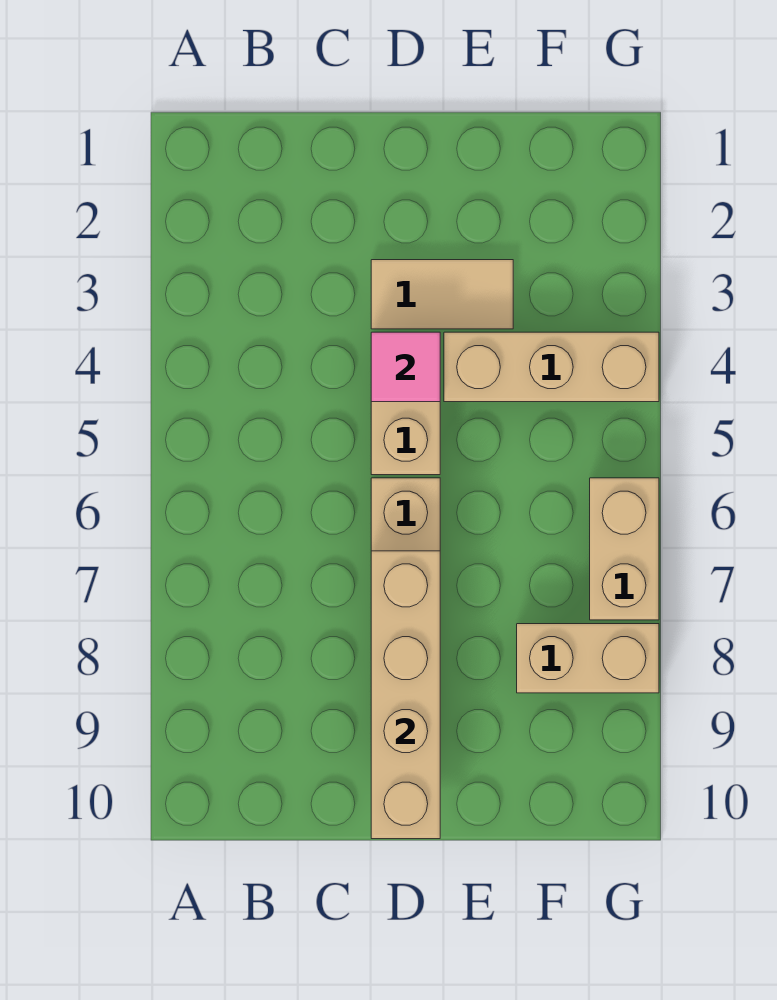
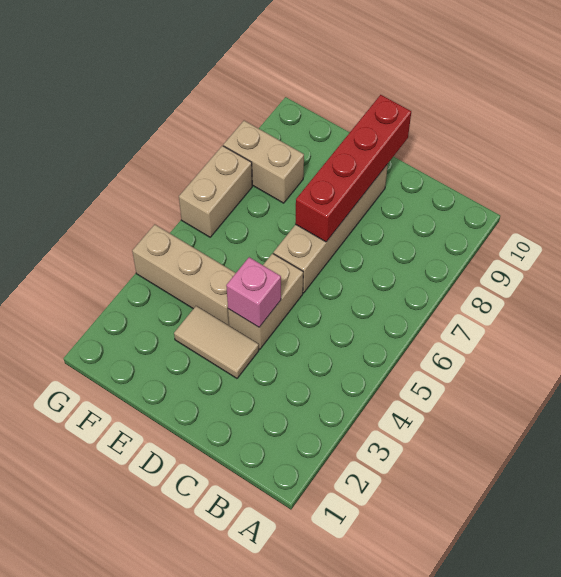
pink 1x1 tile [371,332,440,402] -> pink 1x1 brick [226,257,281,327]
tan 1x4 brick [371,551,440,839] -> red 1x4 brick [295,95,411,242]

